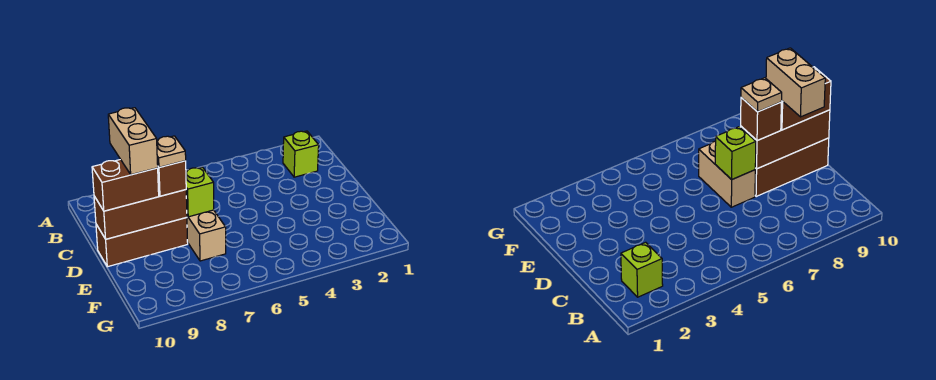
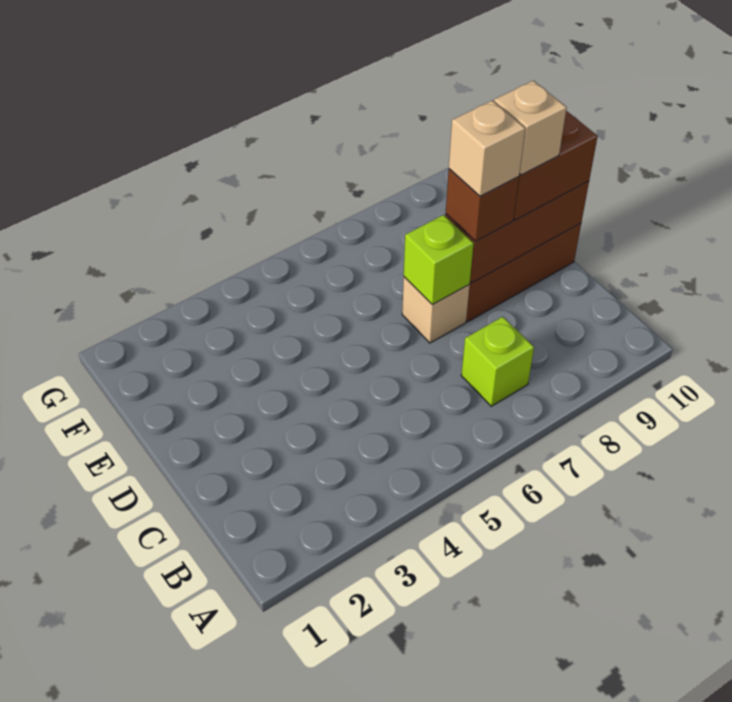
lime 1x1 brick [283,131,319,177] -> lime 1x1 brick moved to [461,317,534,406]
tan 1x2 brick [108,108,158,175] -> tan 1x1 brick [494,81,567,175]
tan 1x2 brick [187,210,226,261] -> tan 1x1 brick [402,277,470,343]
tan 1x1 plate [157,136,186,167] -> tan 1x1 brick [449,101,525,196]

